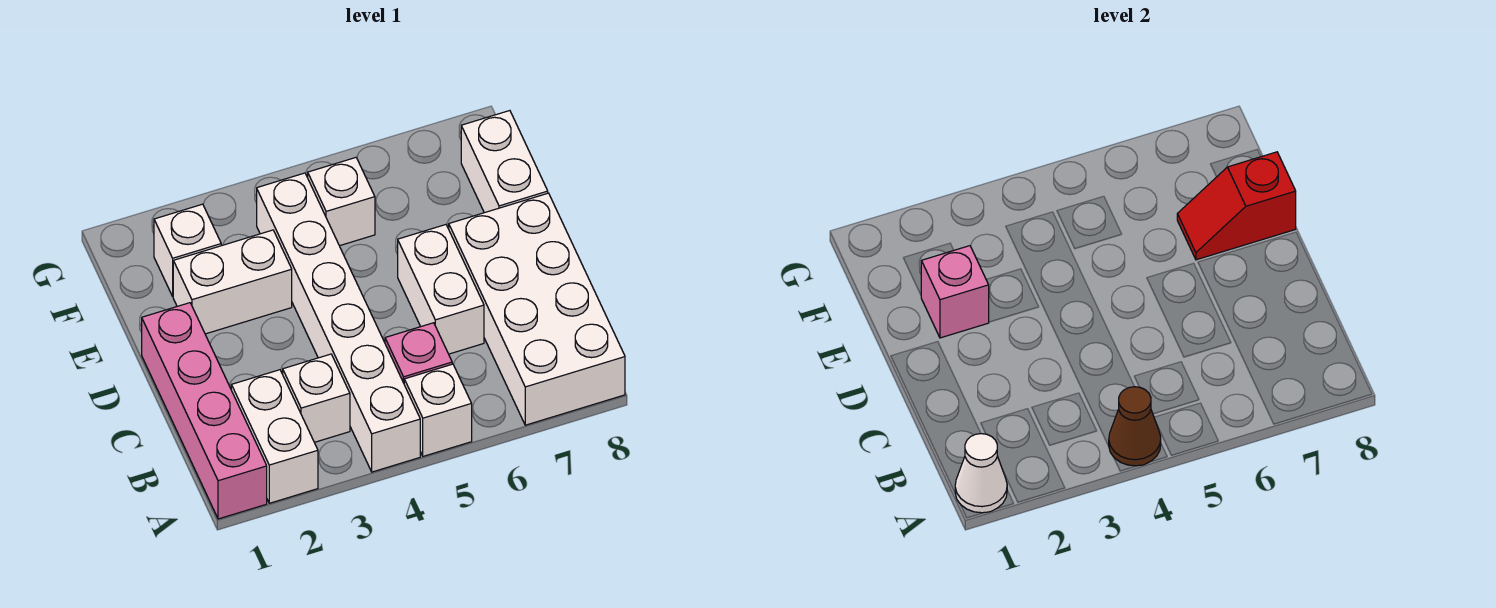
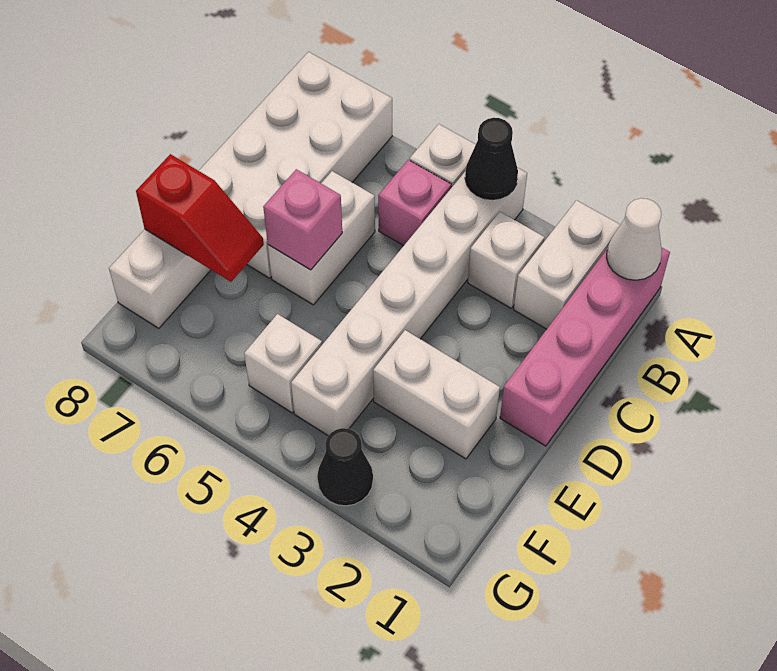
brown 1x1 cone [1109,387,1161,466] -> black 1x1 cone [465,118,518,199]
pink 1x1 brick [921,246,989,338] -> pink 1x1 brick moved to [263,169,342,270]
white 1x1 brick [154,204,221,296] -> none
none -> black 1x1 cone [317,428,373,506]

